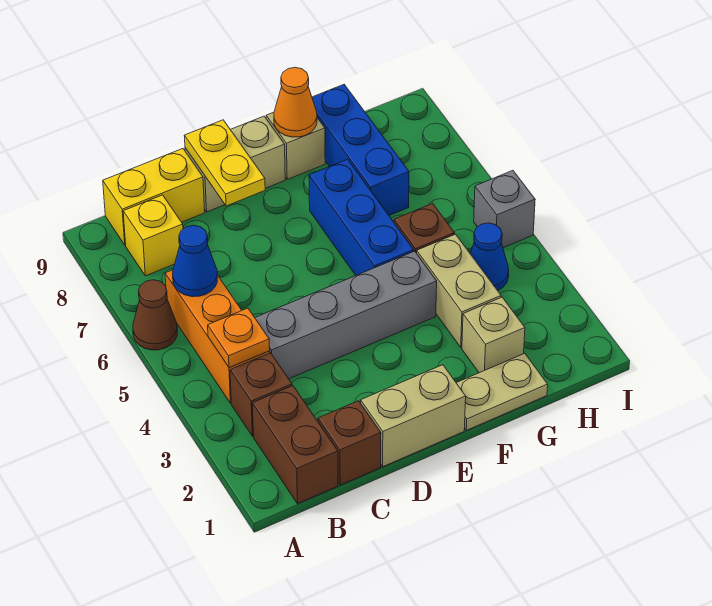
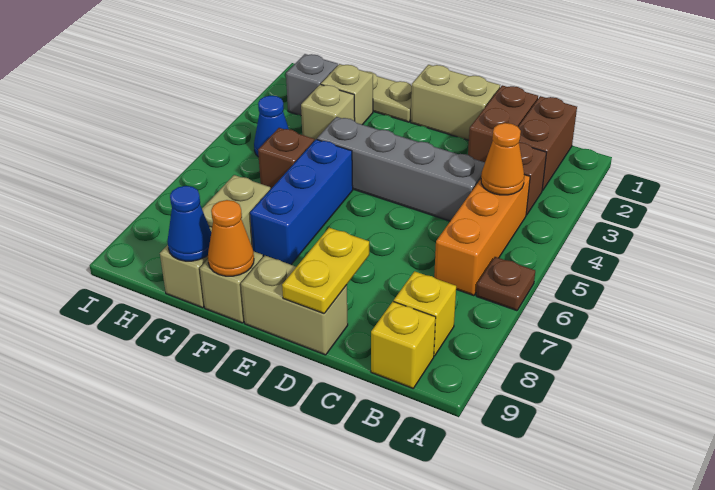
brown 1x1 cone [133,280,177,350] -> brown 1x1 plate [476,257,535,311]
orange 1x1 plate [208,308,270,367] -> orange 1x1 cone [481,123,524,195]
blue 1x1 cone [173,225,217,297] -> blue 1x1 cone moved to [167,186,211,261]
yellow 1x2 brick [103,149,205,245] -> yellow 1x1 brick [371,302,436,388]
brown 1x1 brick [318,401,381,485] -> brown 1x2 brick [468,85,538,162]
tan 1x2 brick [417,234,501,347] -> tan 1x1 brick [301,84,355,141]
blue 1x3 brick [312,85,409,215] -> tan 1x3 brick [160,175,271,308]
grey 1x1 brick [474,171,535,248] -> grey 1x1 brick moved to [286,54,338,115]

